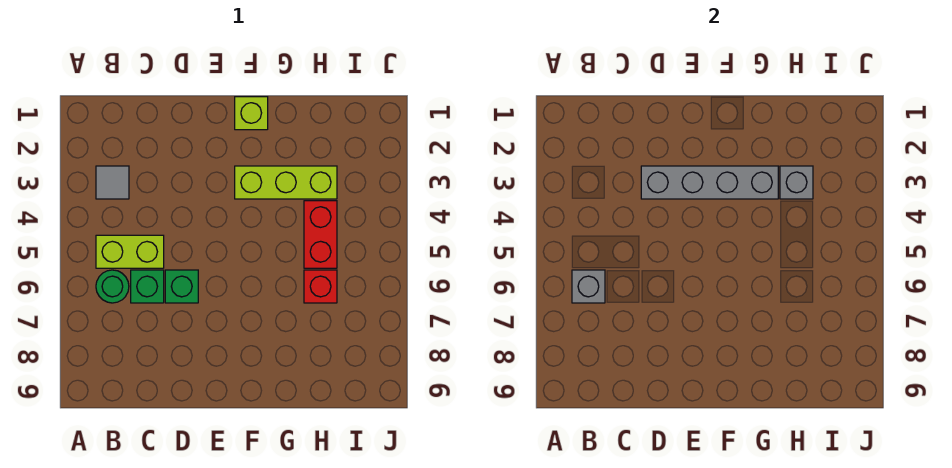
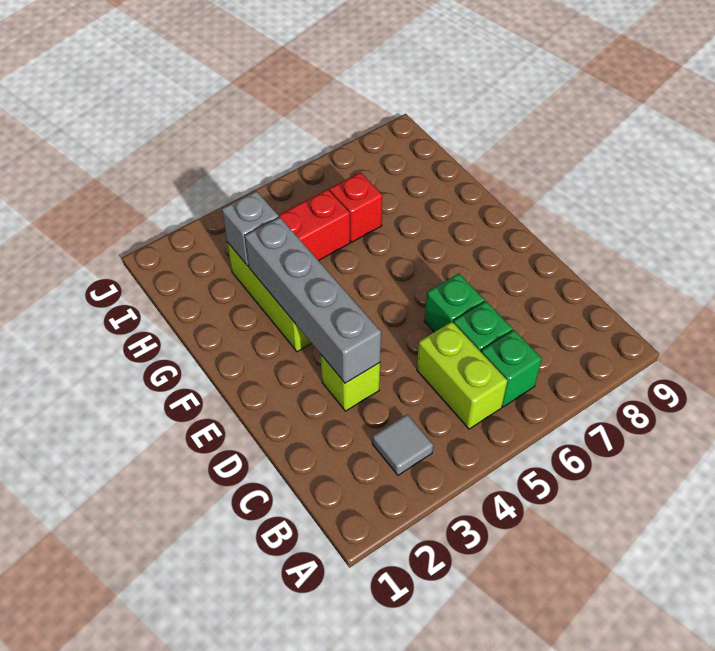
green 1x1 round brick [96,270,129,303] -> green 1x1 brick [481,330,542,407]
grey 1x1 brick [572,270,605,303] -> none
lime 1x1 brick [235,97,268,130] -> lime 1x1 brick moved to [321,355,380,411]

